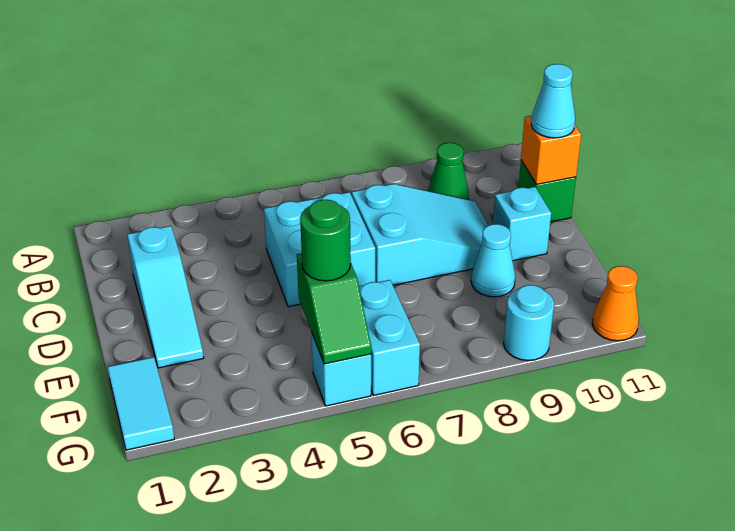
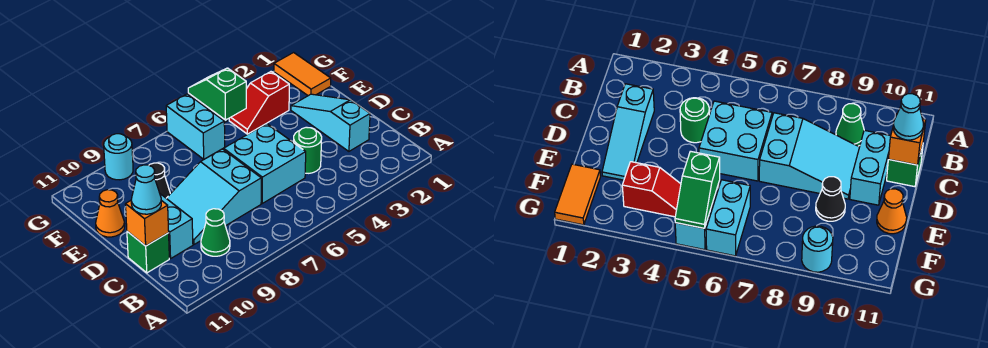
cyan 1x1 brick [493,187,551,261] -> cyan 1x2 brick [160,194,193,258]
cyan 1x1 cone [471,224,515,297] -> black 1x1 cone [149,163,170,198]
cyan 1x2 tile [108,357,174,450] -> orange 1x2 tile [274,53,331,96]
none -> red 1x2 slope [229,72,289,134]
green 1x1 round brick [300,200,351,281] -> green 1x1 round brick moved to [294,127,322,173]
orange 1x1 cone [592,266,639,341] -> orange 1x1 cone moved to [96,190,125,237]

